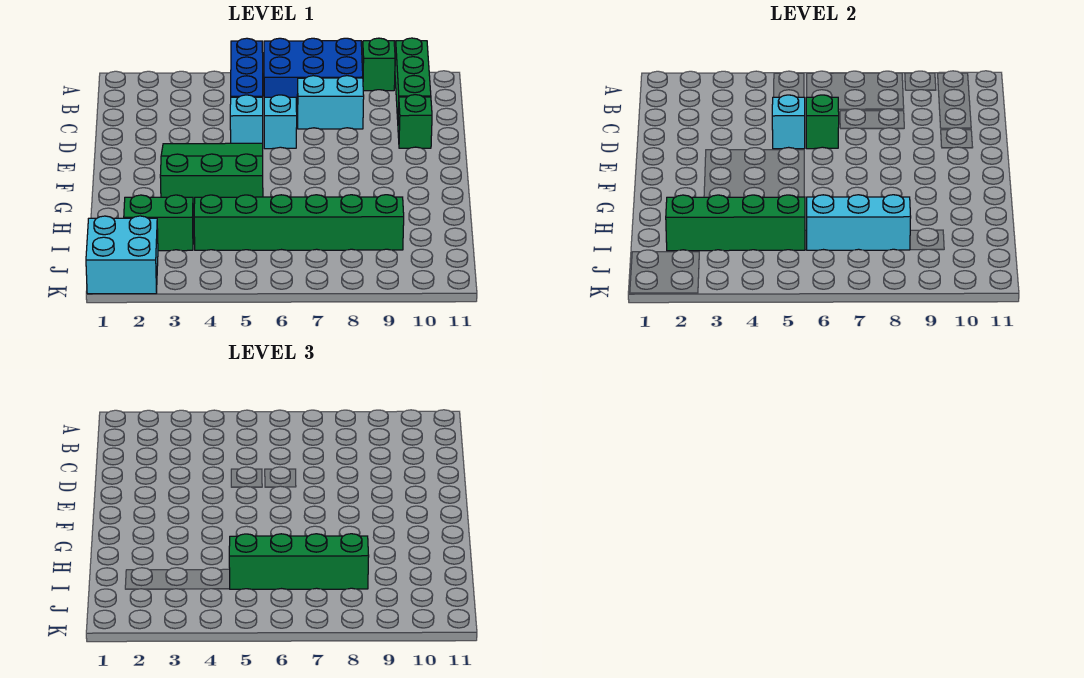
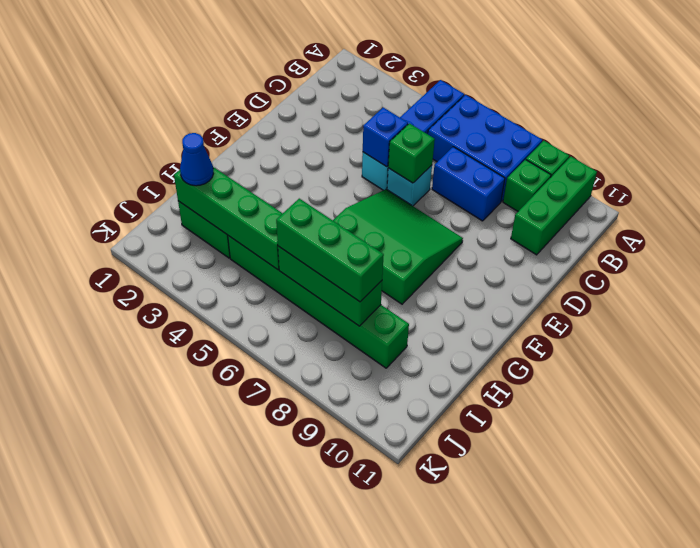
cyan 1x2 brick [297,76,364,129] -> blue 1x2 brick [432,147,505,221]
cyan 1x1 brick [772,95,805,149] -> blue 1x1 brick [363,108,408,167]
green 1x1 brick [398,95,432,148] -> green 1x1 brick moved to [503,160,551,211]
green 3x3 slope [160,143,263,209] -> green 3x3 slope moved to [333,189,463,304]
none -> blue 1x1 cone [180,133,214,186]
green 1x4 brick [229,534,369,589] -> green 1x3 brick [276,199,384,302]
cyan 1x3 brick [807,195,911,250] -> green 1x3 brick [278,246,382,326]
cyan 2x2 brick [86,216,158,294] -> none

